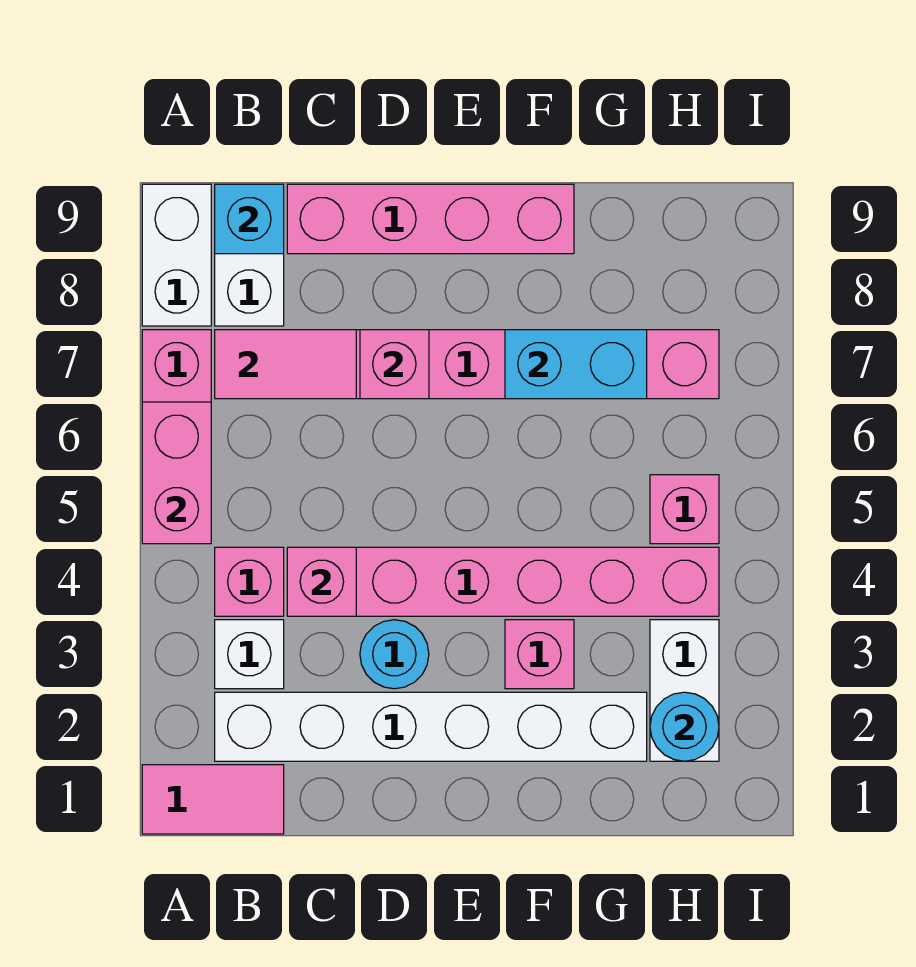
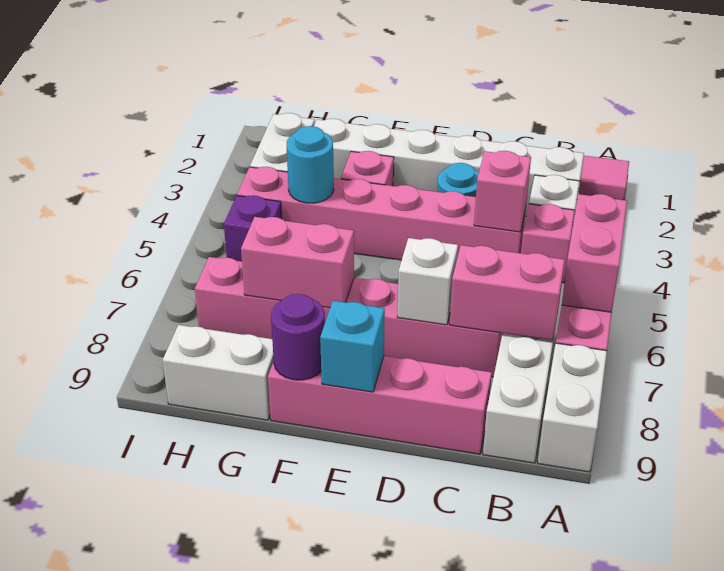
pink 1x2 tile [215,330,356,399] -> pink 1x2 brick [450,245,565,340]
cyan 1x1 brick [215,184,284,254] -> cyan 1x1 brick moved to [320,301,385,392]
pink 1x1 brick [360,330,429,399] -> white 1x1 brick [397,238,458,325]
cyan 1x2 brick [505,330,647,399] -> pink 1x2 brick [241,217,354,308]
none -> purple 1x1 round brick [271,294,325,380]
none -> white 1x2 brick [163,325,274,420]
cyan 1x1 round brick [650,692,719,761] -> cyan 1x1 round brick moved to [287,126,334,203]
pink 1x1 brick [650,475,719,544] -> purple 1x1 brick [224,195,282,261]

